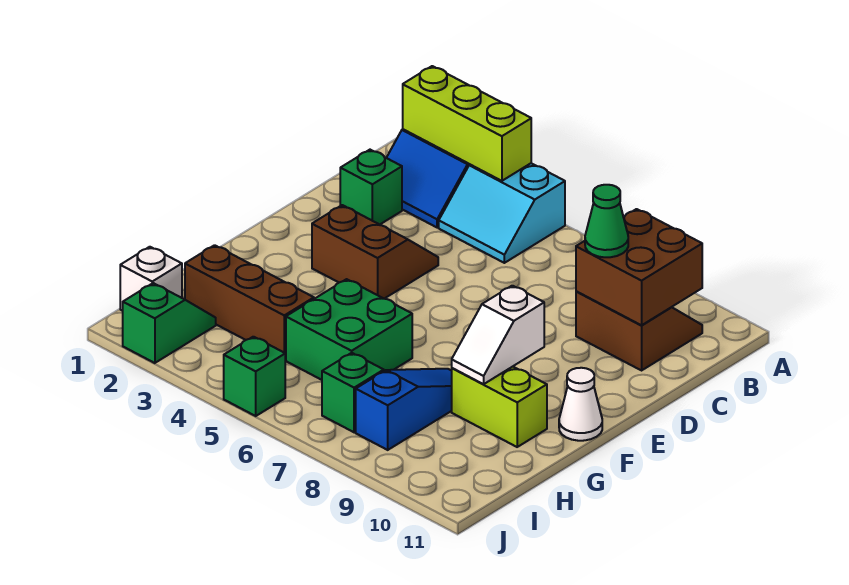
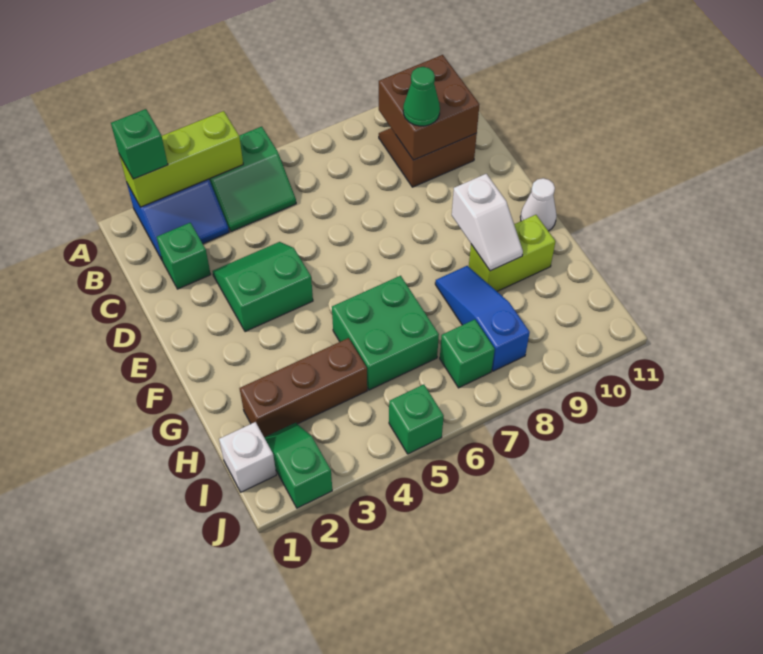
none -> green 1x1 brick [111,109,168,179]
cyan 2x2 slope [439,163,565,263] -> green 2x2 slope [209,127,296,232]
brown 2x2 slope [312,205,438,299] -> green 2x2 slope [212,242,313,332]

